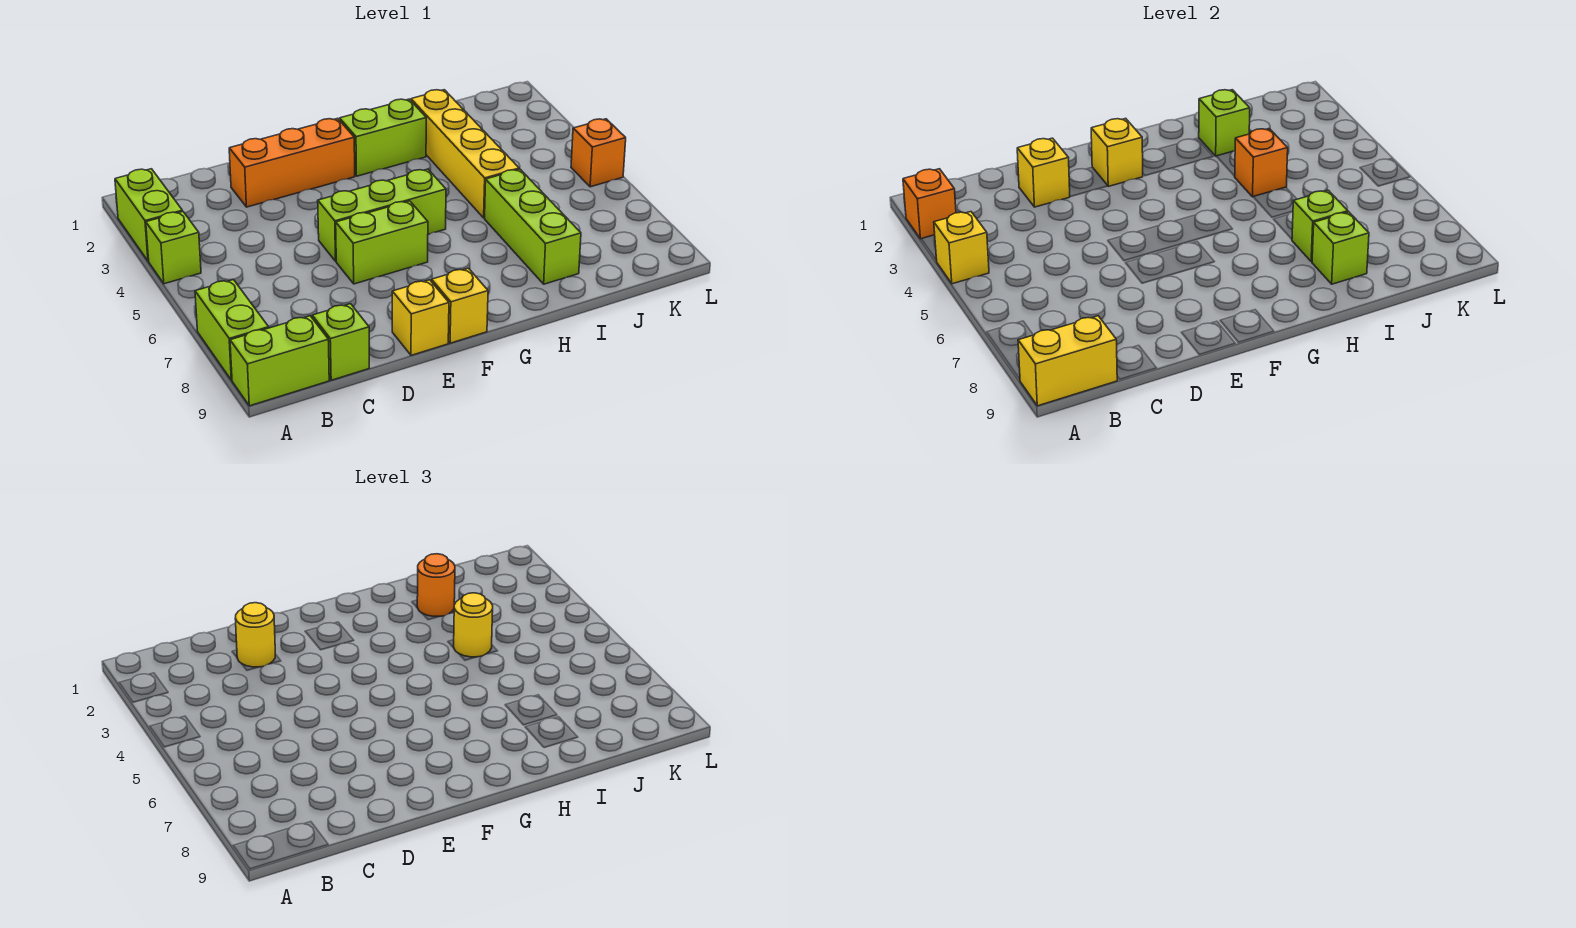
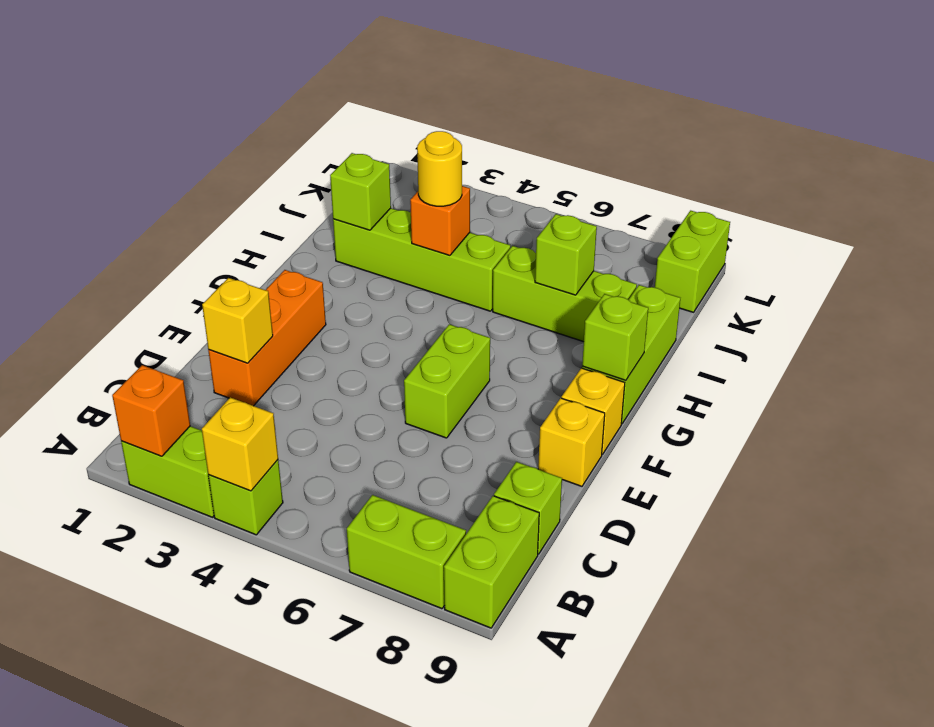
yellow 1x2 brick [1018,316,1117,406] -> none
yellow 1x1 round brick [235,603,275,667] -> none
lime 1x3 brick [318,169,446,261] -> lime 1x3 brick moved to [582,285,680,424]
yellow 1x1 brick [1091,118,1143,186] -> none
lime 1x2 brick [340,99,426,176] -> lime 1x2 brick moved to [655,211,730,312]
yellow 1x4 brick [411,90,519,218] -> lime 1x4 brick [333,208,510,311]
orange 1x1 round brick [417,554,455,616] -> none
lime 1x1 brick [1312,212,1369,284] -> lime 1x1 brick moved to [582,294,648,380]
orange 1x1 brick [571,119,626,187] -> none

